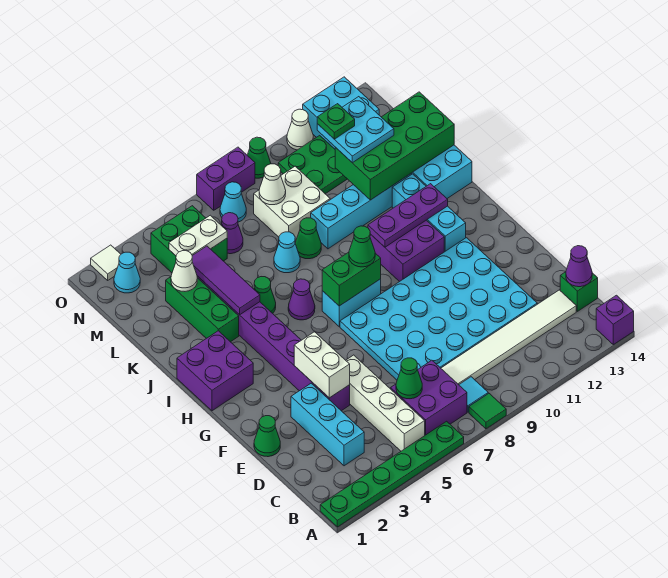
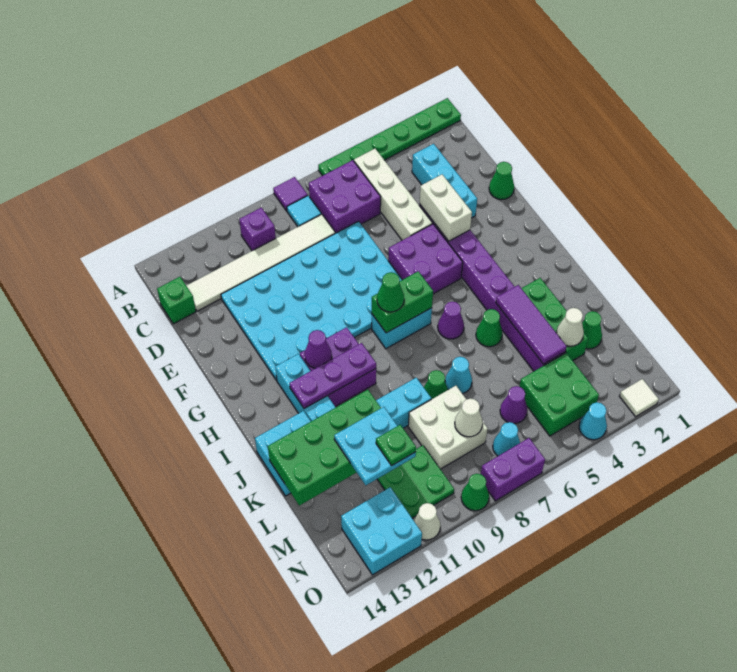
green 1x1 tile [469,393,506,429] -> purple 1x1 tile [273,177,308,211]
purple 1x1 brick [596,295,634,345] -> purple 1x1 brick moved to [239,208,276,251]
green 1x1 cone [396,358,422,399] -> green 1x1 cone moved to [582,311,602,349]
purple 1x1 cone [566,246,592,287] -> purple 1x1 cone moved to [305,330,332,368]
purple 2x2 brick [177,331,253,411] -> purple 2x2 brick moved to [388,224,463,294]
white 1x2 plate [169,215,227,256] -> none
cyan 1x1 cone [114,252,140,293] -> cyan 1x1 cone moved to [579,402,607,440]

